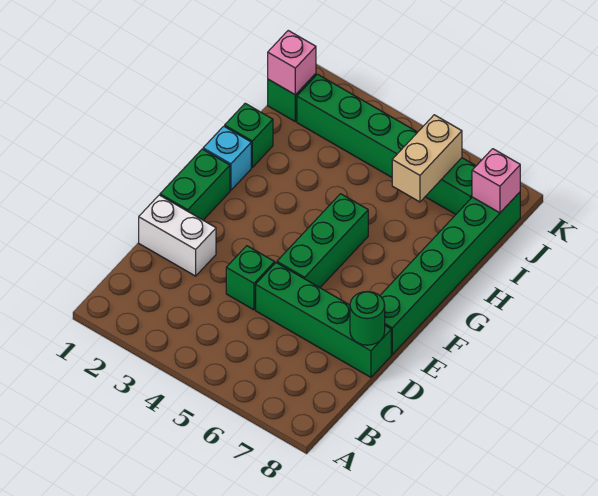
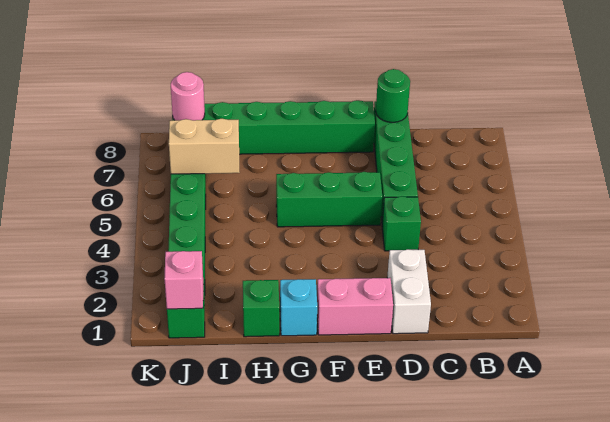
green 1x2 brick [160,149,230,220] -> pink 1x2 brick [317,278,393,335]
pink 1x1 brick [472,149,520,213] -> pink 1x1 round brick [171,72,205,120]

